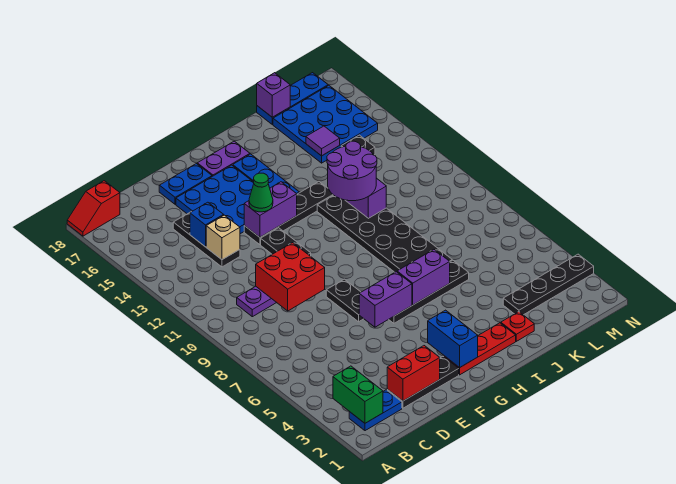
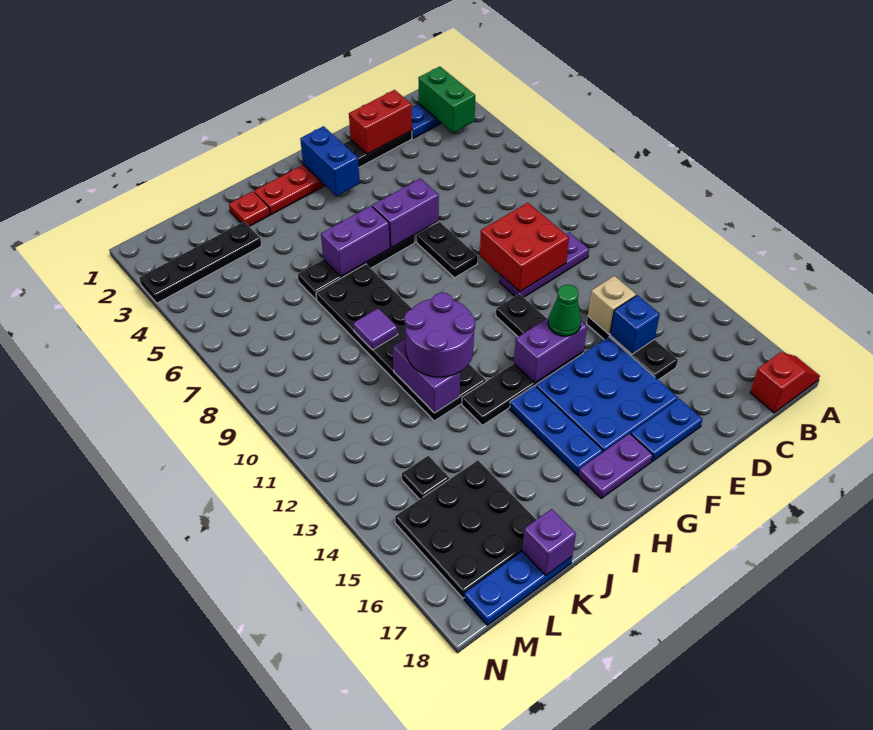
blue 3x3 plate [273,85,378,163] -> black 3x3 plate [395,461,536,598]
purple 1x1 tile [306,126,340,156] -> purple 1x1 tile moved to [353,308,398,350]

